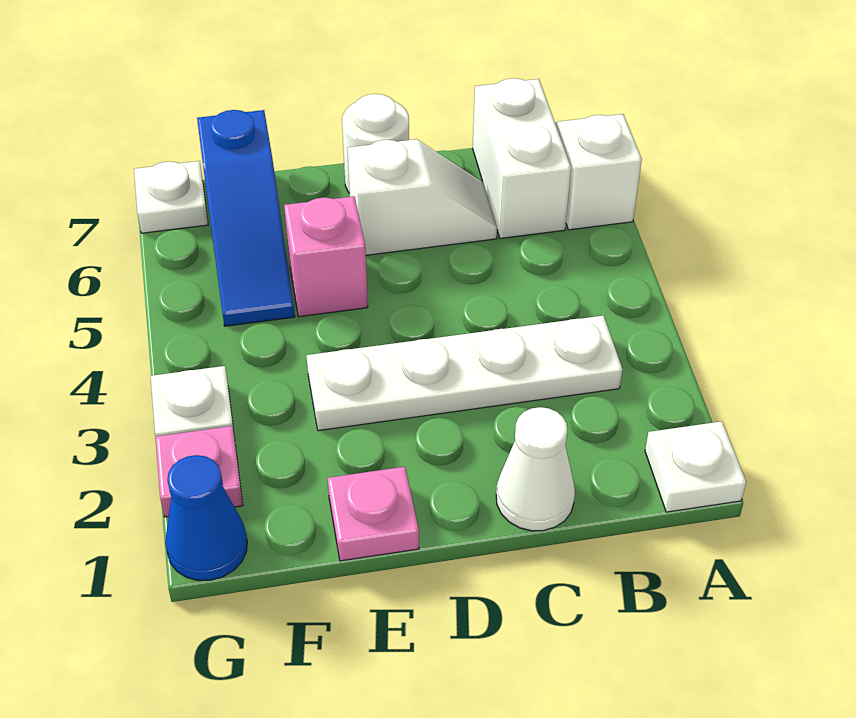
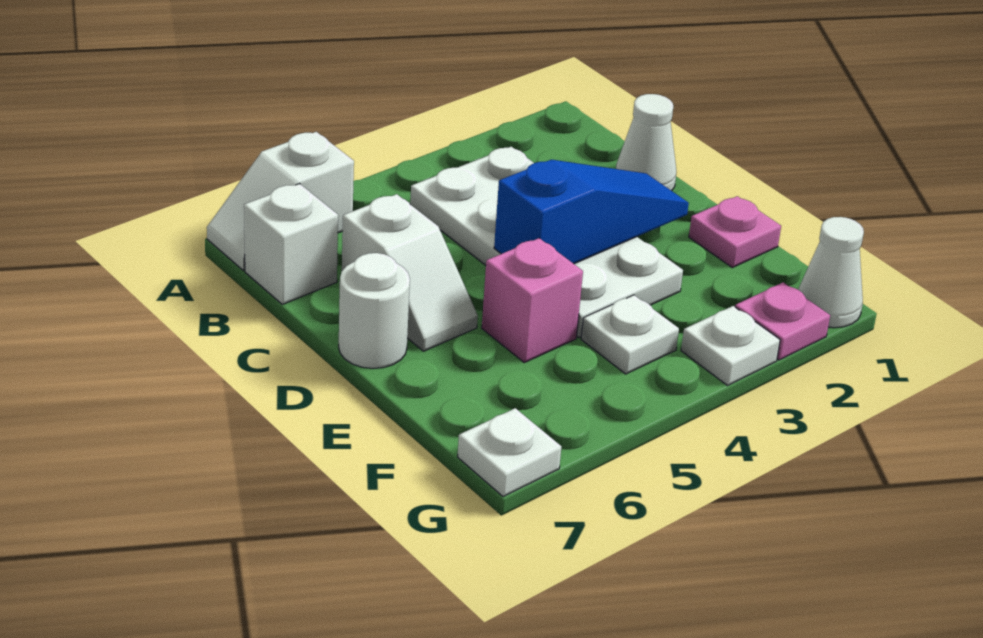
white 1x1 plate [645,421,746,512] -> white 1x1 plate moved to [581,295,679,374]
white 1x4 plate [306,316,622,431] -> white 2x4 plate [410,147,683,338]
white 1x2 brick [473,78,571,238] -> white 1x1 brick [244,184,338,304]
white 1x2 slope [348,139,497,255] -> white 1x2 slope turned to [342,194,478,351]
blue 1x3 slope [197,110,295,326] -> blue 1x3 slope moved to [494,160,689,264]
blue 1x1 cone [165,455,247,580] -> white 1x1 cone [798,217,864,328]

